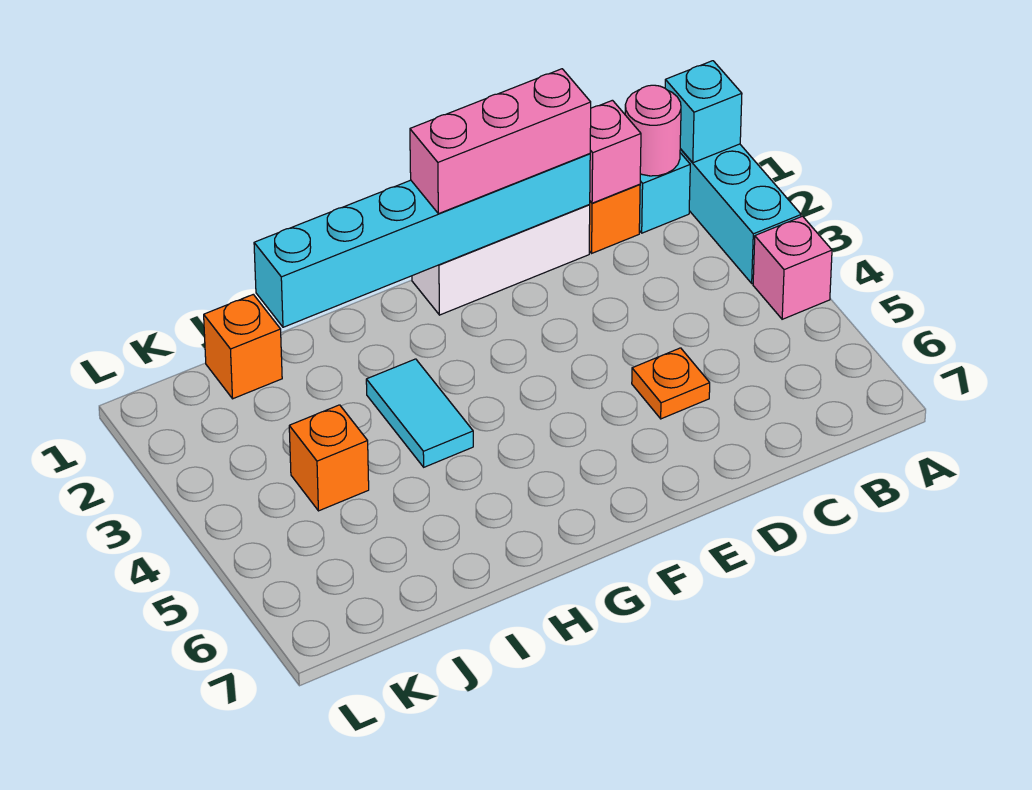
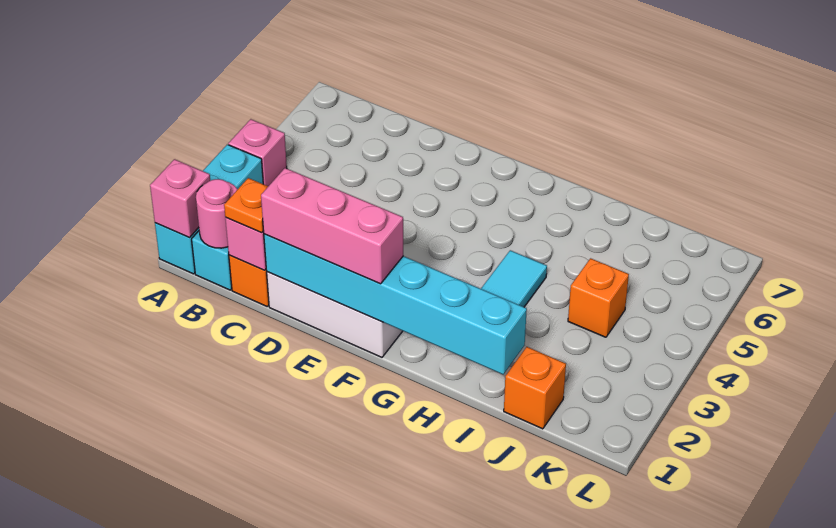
cyan 1x1 brick [665,61,742,163] -> pink 1x1 brick [150,159,210,238]
orange 1x1 plate [632,348,710,419] -> orange 1x1 plate moved to [224,178,268,233]

